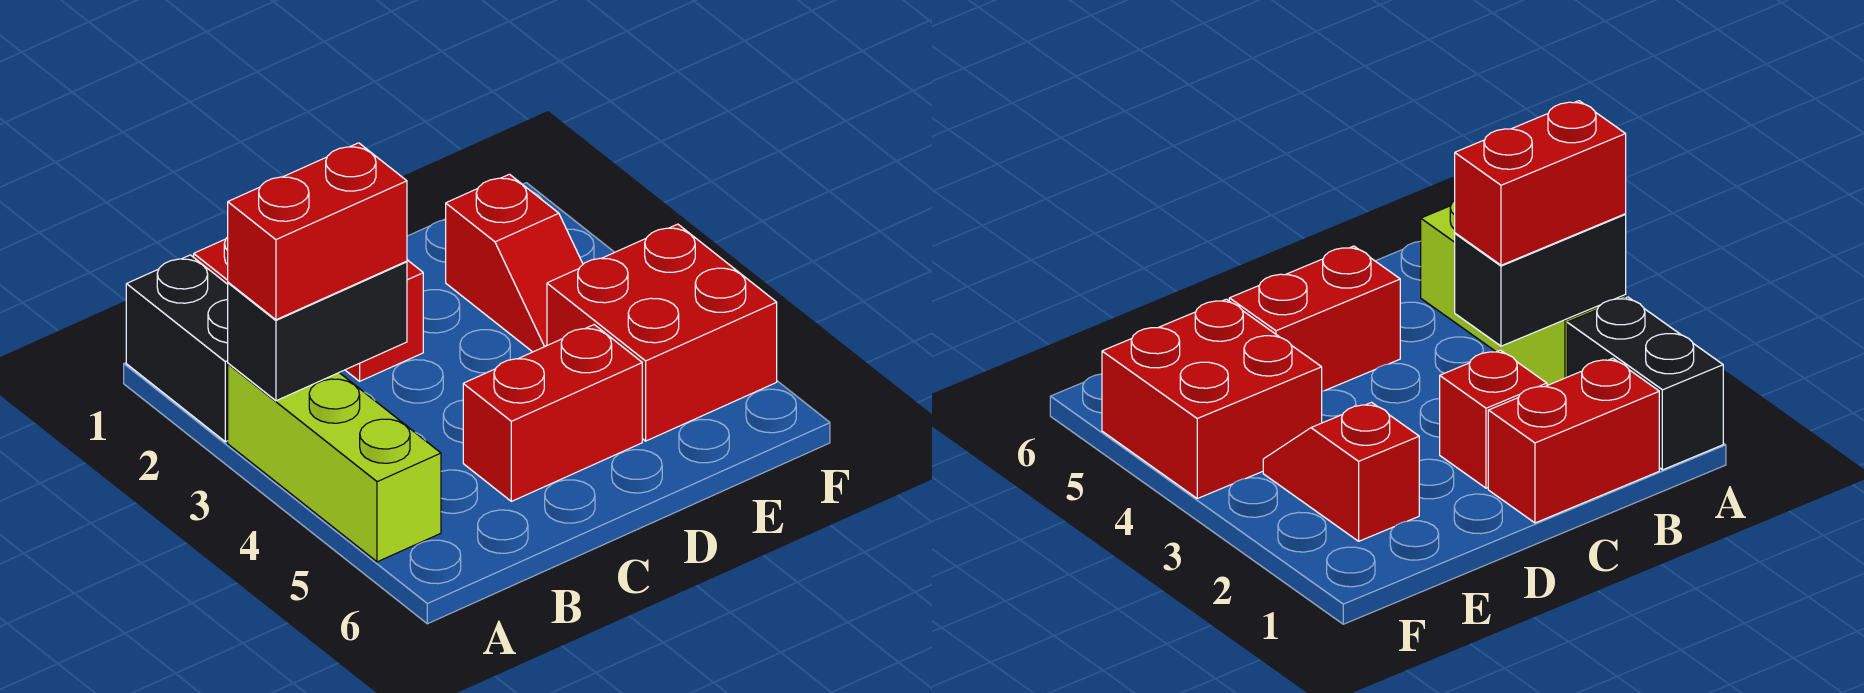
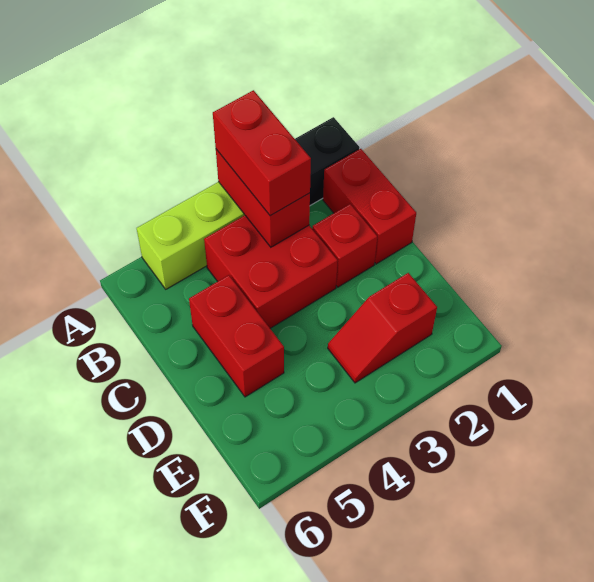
black 1x2 brick [228,261,407,401] -> red 1x2 brick [216,149,310,247]
red 2x2 brick [547,224,777,441] -> red 2x2 brick moved to [204,215,338,328]

